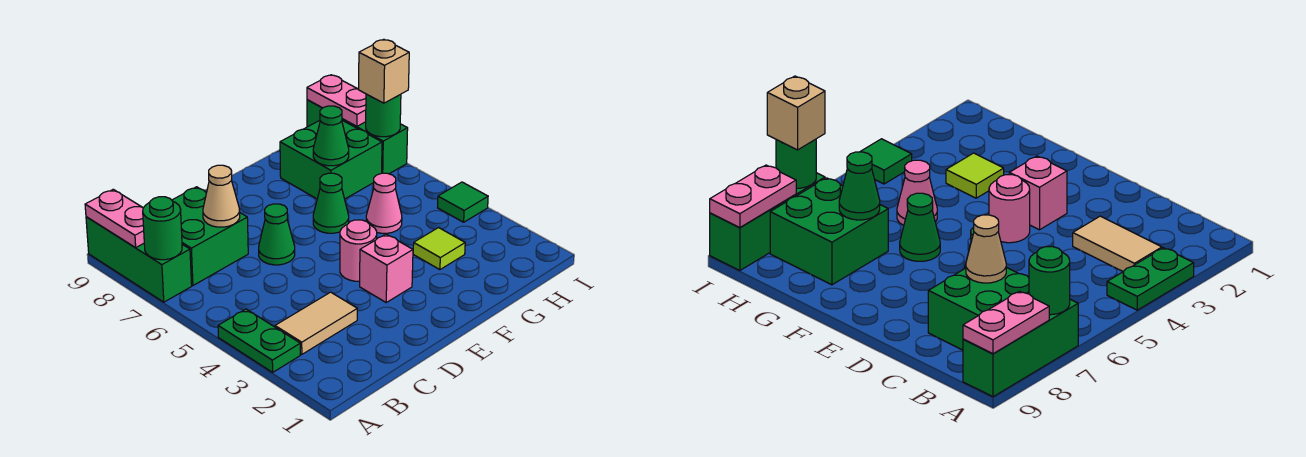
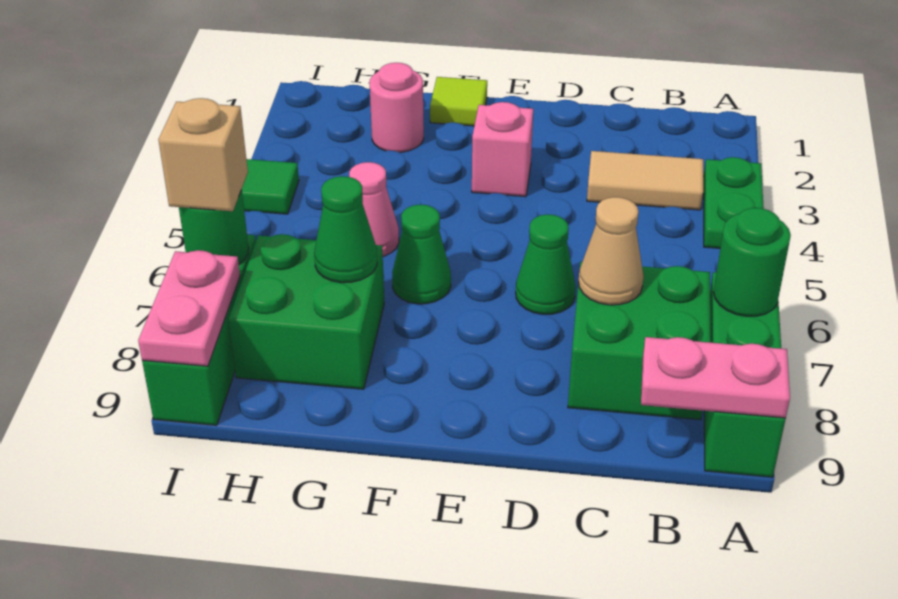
pink 1x2 plate [85,189,144,248] -> pink 1x2 plate turned to [641,337,790,418]
pink 1x1 round brick [340,220,377,281] -> pink 1x1 round brick moved to [370,63,424,152]
lime 1x1 tile [413,228,465,270] -> lime 1x1 tile moved to [430,77,487,126]

